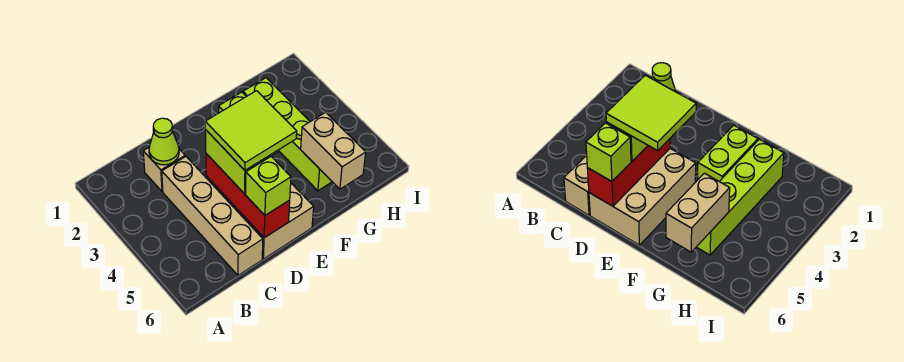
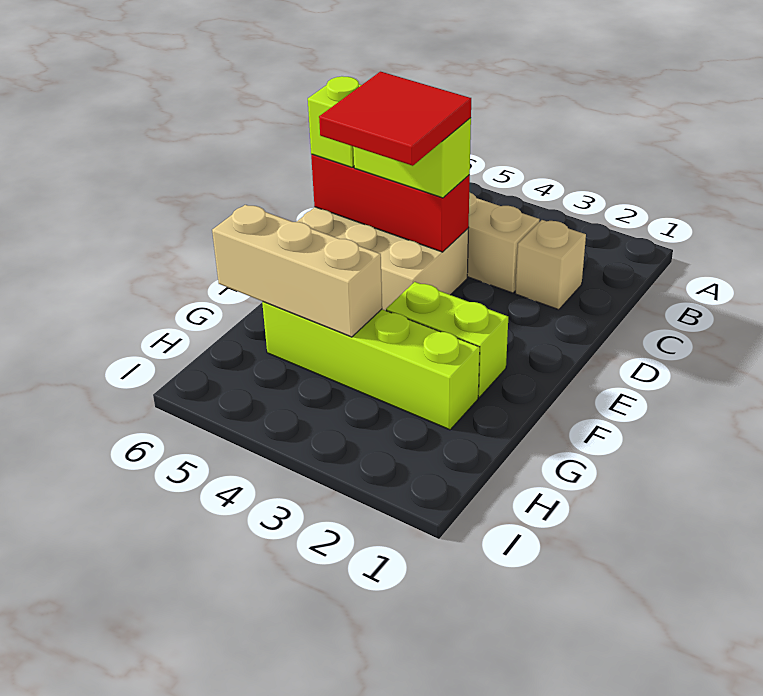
lime 1x1 cone [149,118,179,165] -> none
lime 2x2 tile [205,91,297,170] -> red 2x2 tile [319,72,471,166]
tan 1x2 brick [301,112,366,189] -> tan 1x3 brick [212,205,382,337]

